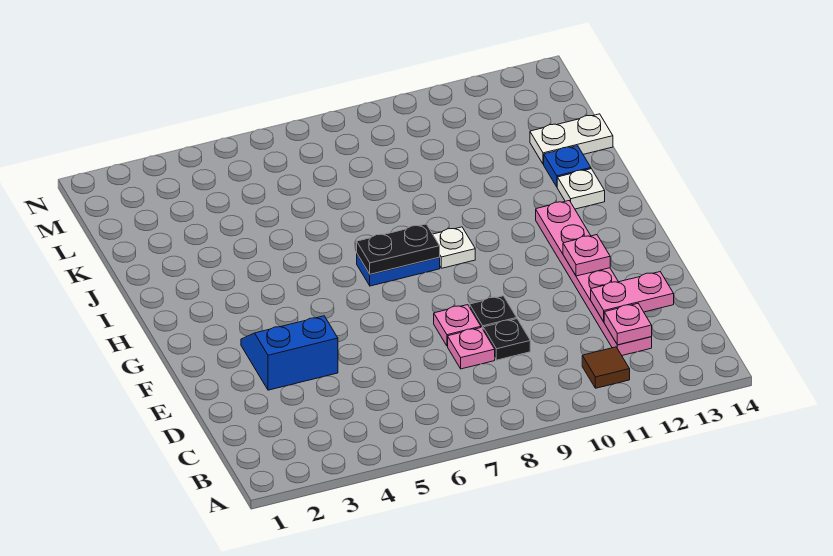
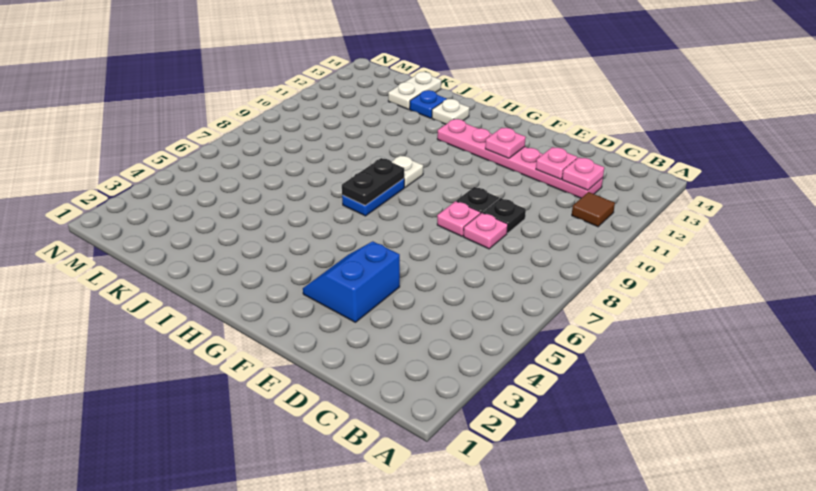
pink 1x2 plate [591,272,674,322] -> pink 1x1 plate [536,147,577,179]

